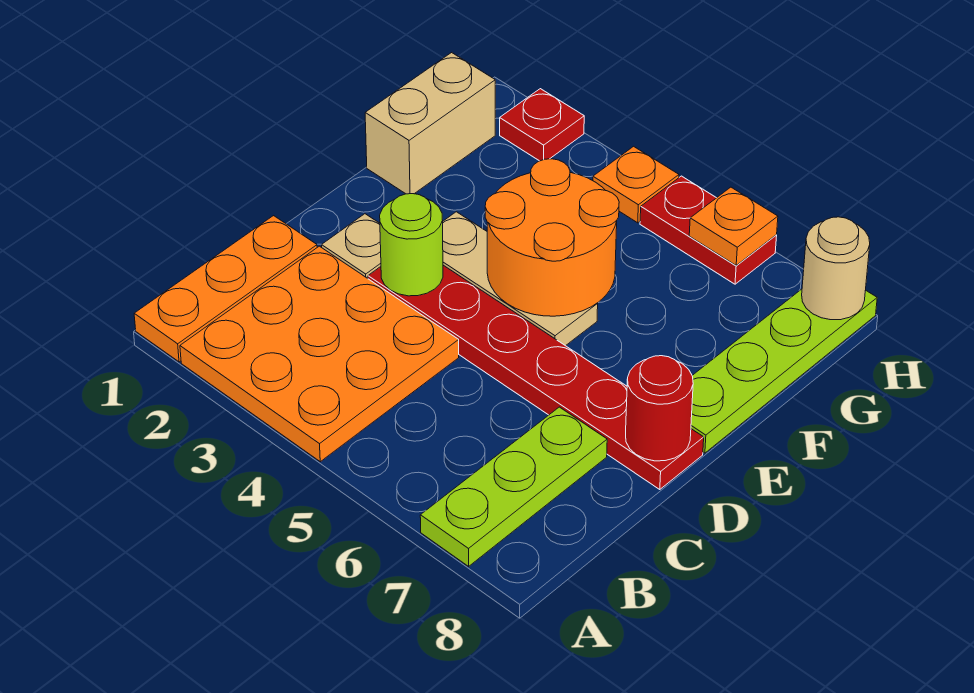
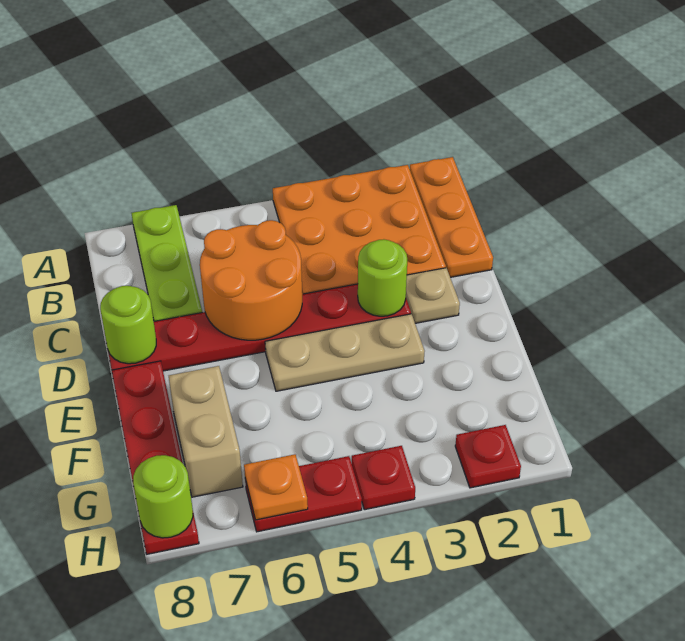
red 1x1 round brick [626,356,693,461] -> lime 1x1 round brick [100,286,156,364]
orange 2x2 round brick [485,159,619,316] -> orange 2x2 round brick moved to [200,220,302,340]
lime 1x4 plate [691,289,877,453] -> red 1x4 plate [112,361,199,554]
tan 1x2 brick [365,53,495,194] -> tan 1x2 brick moved to [169,366,243,497]
orange 1x1 plate [593,146,679,223] -> red 1x1 plate [352,446,415,510]
tan 1x1 round brick [802,217,870,320] -> lime 1x1 round brick [133,455,193,538]

